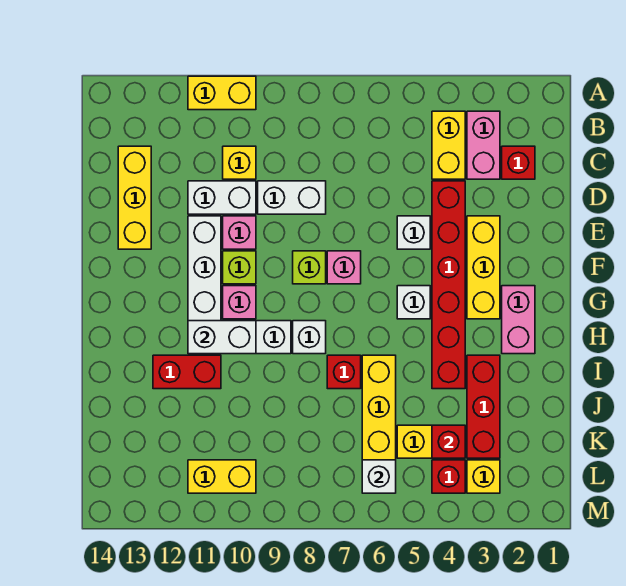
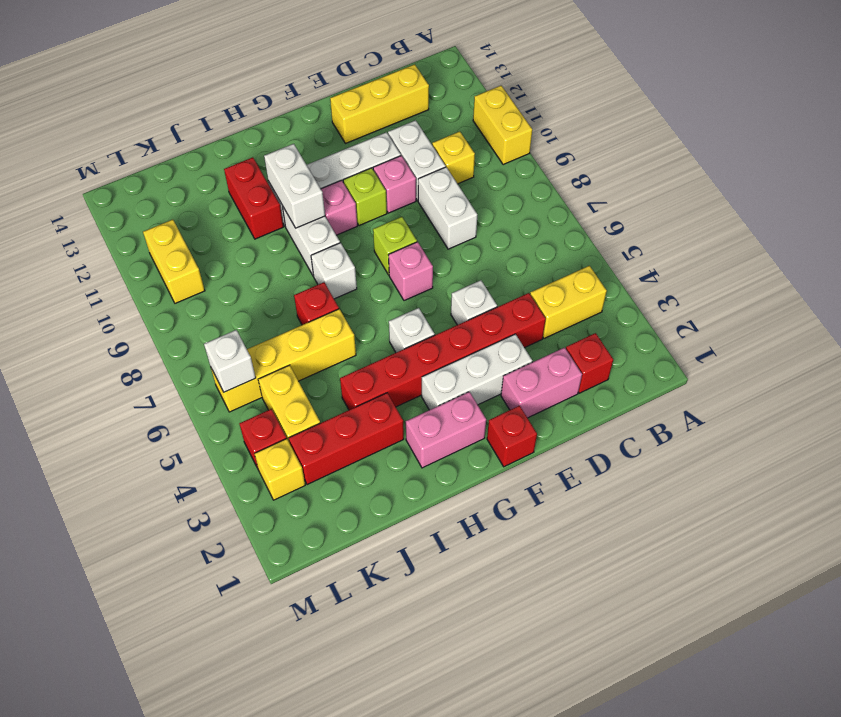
pink 1x2 brick [467,111,500,179] -> pink 1x2 brick moved to [501,347,582,418]
yellow 1x3 brick [467,216,500,319] -> white 1x3 brick [422,334,532,410]
red 1x1 brick [432,425,465,458] -> red 1x1 brick moved to [487,406,537,467]

